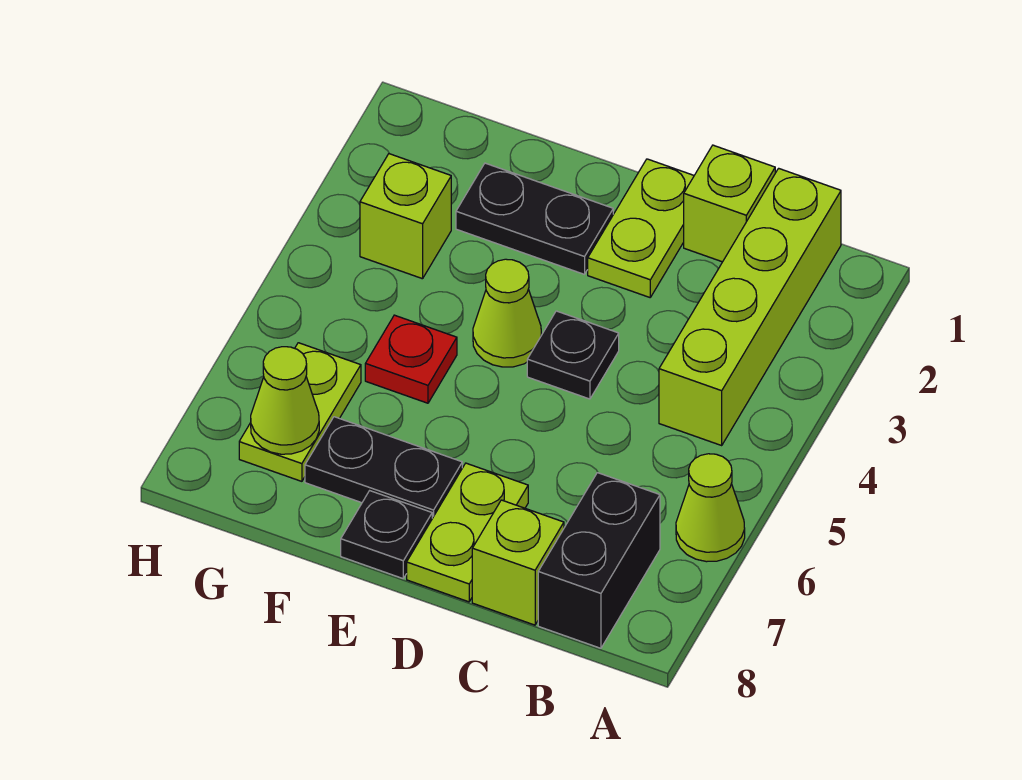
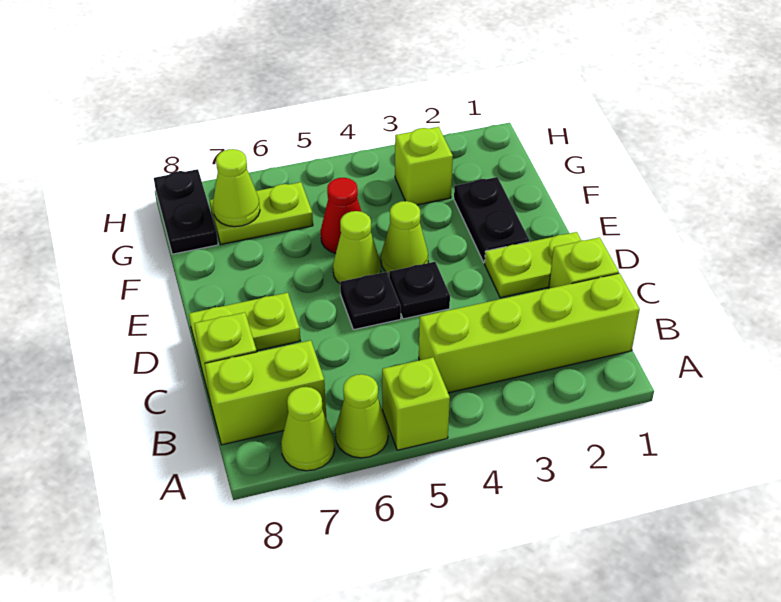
none -> lime 1x1 brick [382,357,450,450]
none -> lime 1x1 cone [281,387,335,471]
black 1x2 brick [538,473,660,648] -> lime 1x2 brick [205,340,326,445]
none -> lime 1x1 cone [333,211,381,283]
black 1x2 plate [305,417,462,518] -> black 1x2 plate moved to [154,169,218,254]
black 1x1 plate [341,491,432,578] -> black 1x1 plate moved to [340,272,401,330]
red 1x1 plate [365,315,457,403] -> red 1x1 cone [321,178,362,254]

